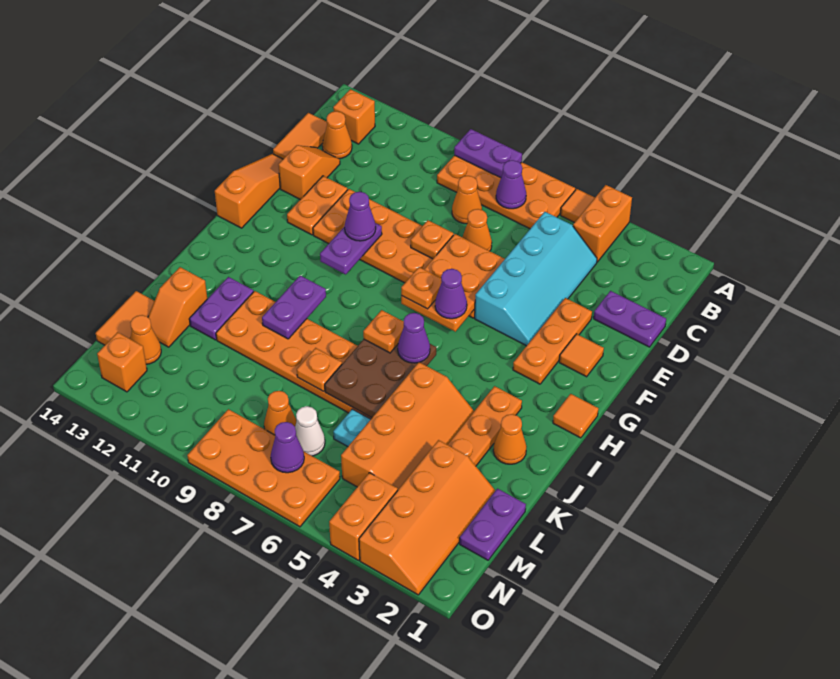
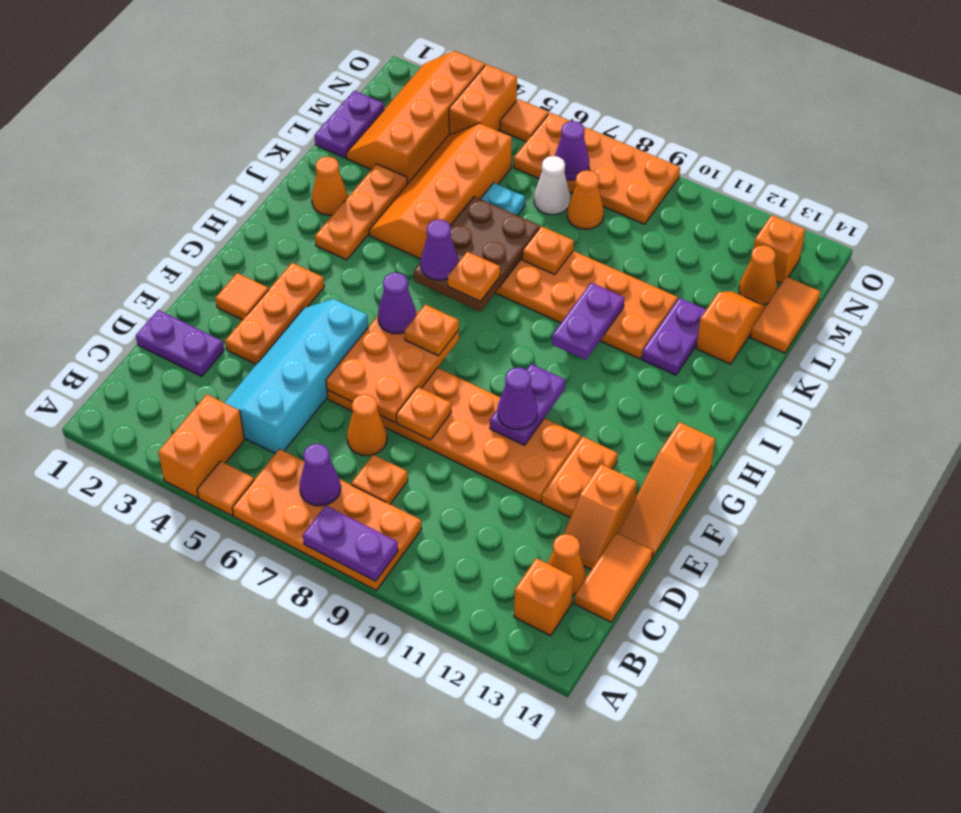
orange 1x1 cone [452,176,482,224] -> orange 1x1 plate [351,455,408,504]
orange 1x1 tile [553,394,598,438] -> orange 1x1 tile moved to [500,99,549,142]

